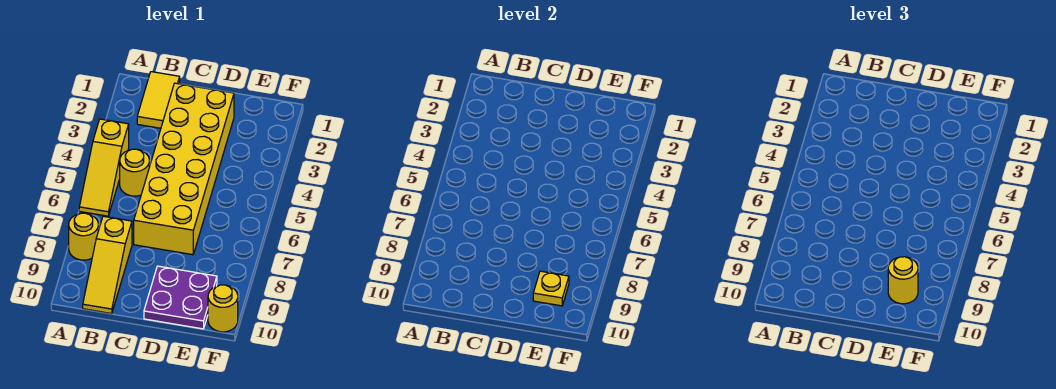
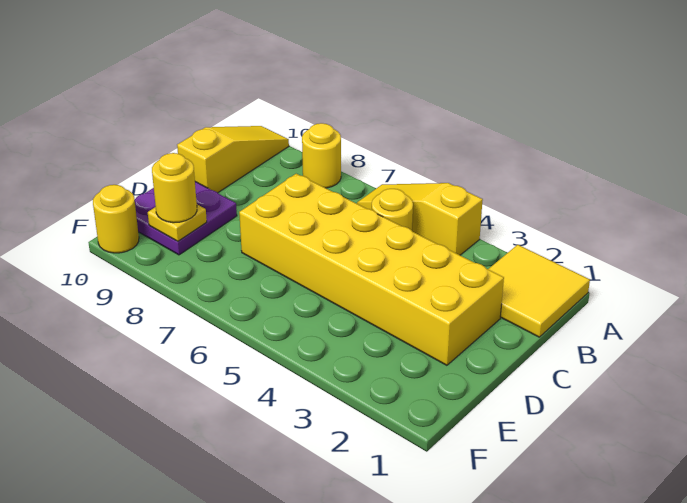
yellow 1x2 tile [137,72,180,128] -> yellow 2x2 tile [488,245,590,337]
yellow 1x3 slope [83,216,132,314] -> yellow 1x3 slope turned to [177,126,289,193]

